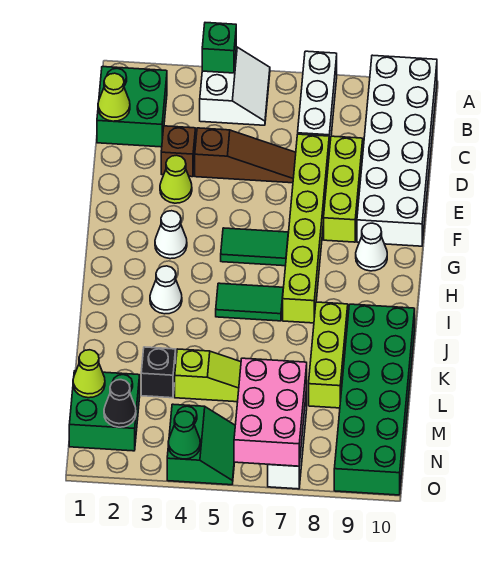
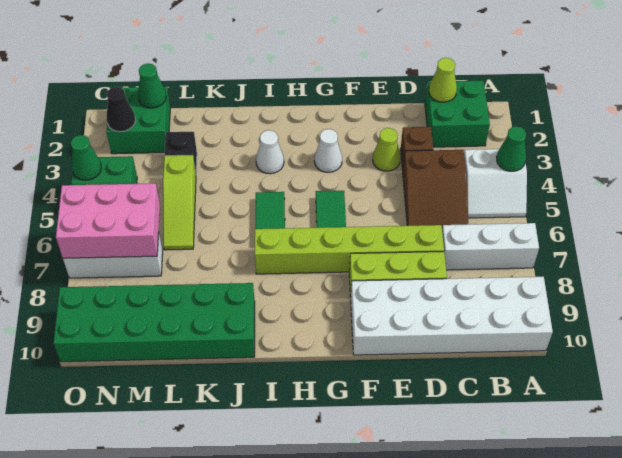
green 1x1 brick [202,23,236,73] -> green 1x1 cone [497,126,526,171]
brown 1x3 slope [195,128,296,183] -> brown 2x3 slope [403,150,468,228]
white 1x1 cone [356,223,387,271] -> none
lime 1x3 brick [309,302,348,408] -> none
lime 1x1 cone [73,350,105,398] -> green 1x1 cone [138,63,166,108]

